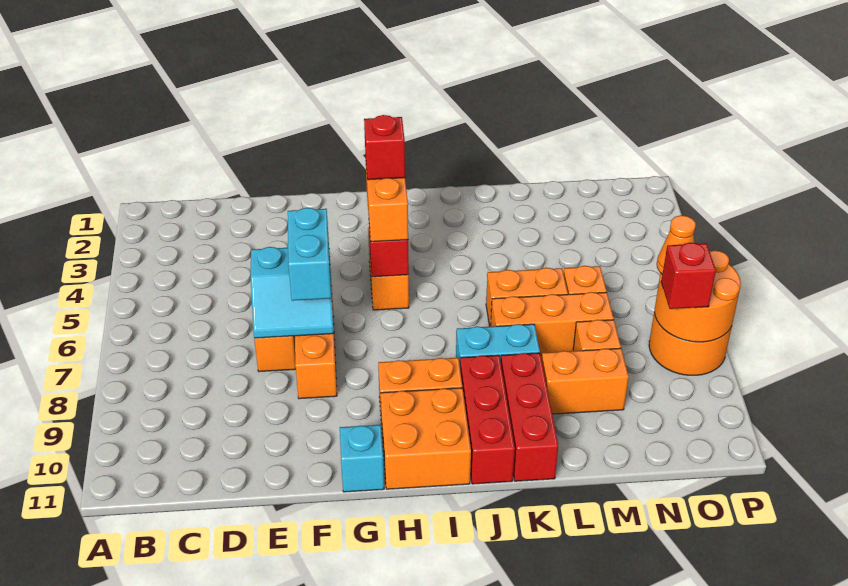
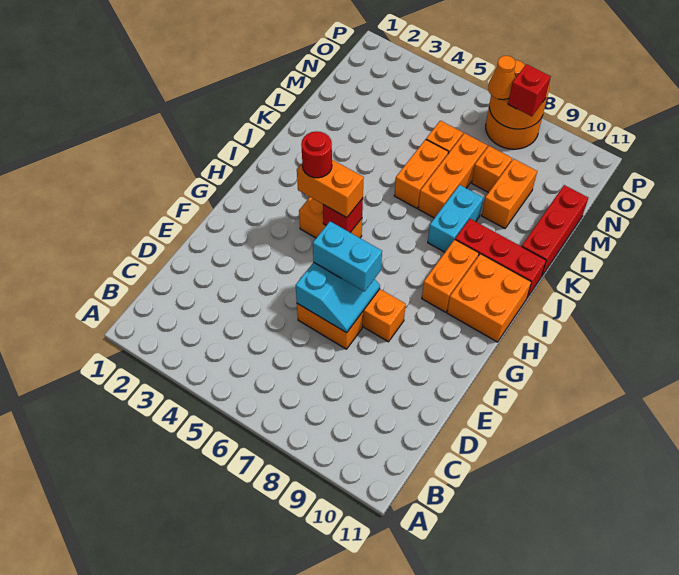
cyan 1x1 brick [340,425,384,492] -> none
red 1x1 brick [364,115,405,180] -> red 1x1 round brick [301,131,332,178]
red 1x3 brick [501,353,558,481] -> red 1x3 brick turned to [522,185,588,277]

